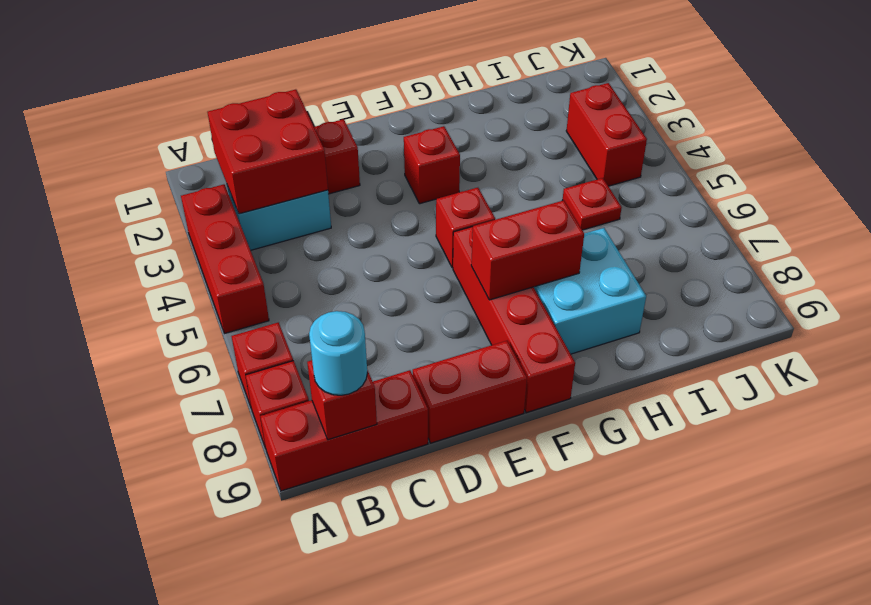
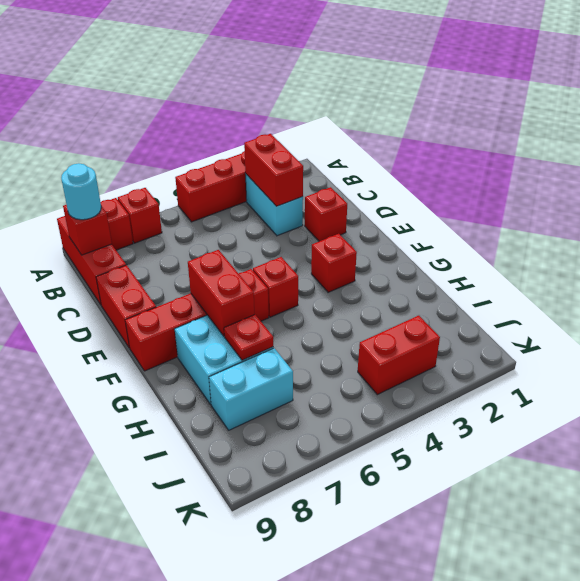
red 2x2 brick [208,89,328,214] -> red 1x2 brick [244,134,303,206]
red 1x1 plate [562,178,622,230] -> red 1x1 plate moved to [224,315,273,360]
none -> cyan 1x2 brick [209,348,293,430]

